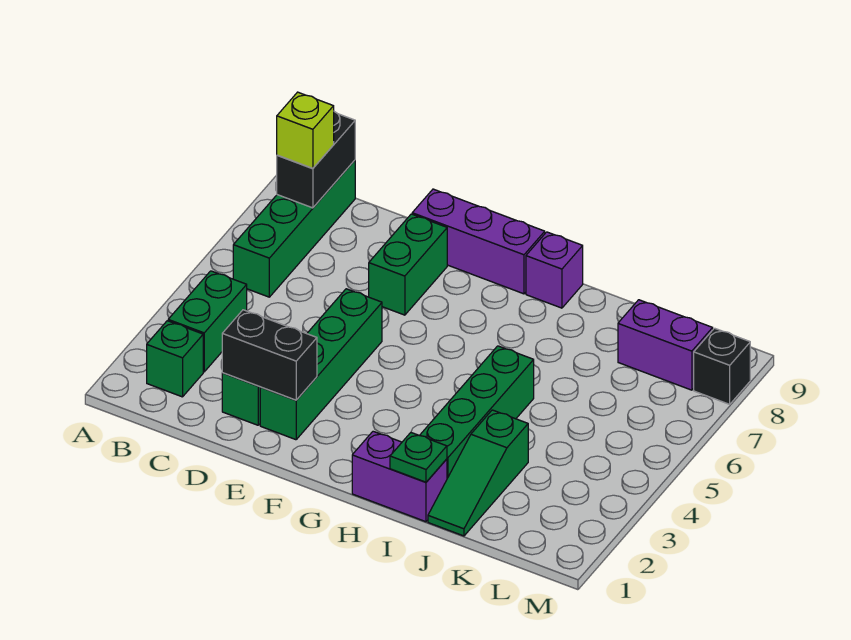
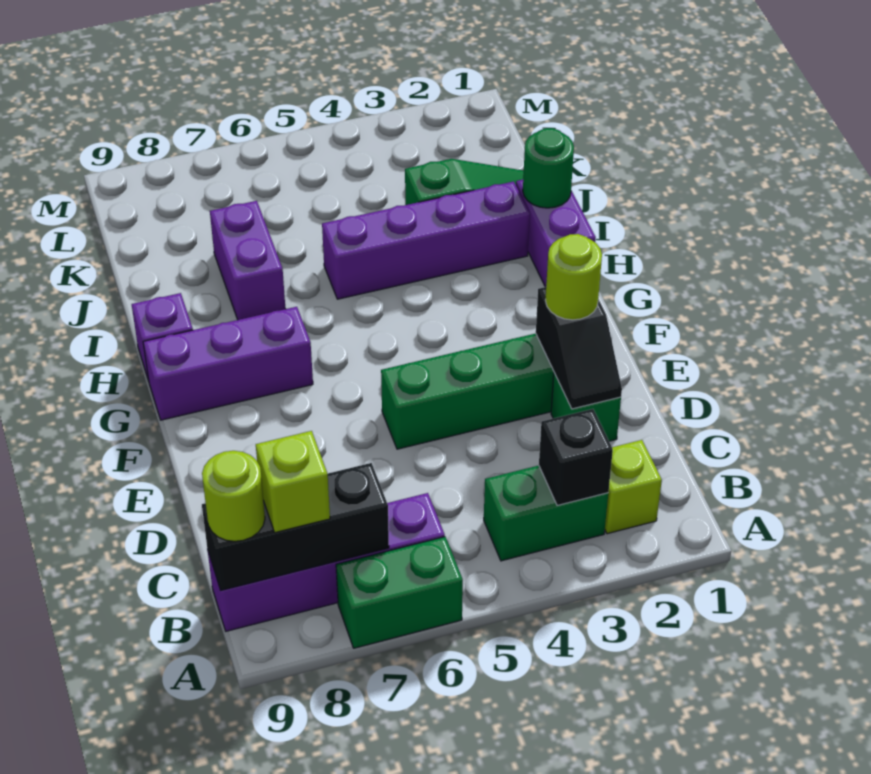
green 1x1 brick [147,321,203,397] -> lime 1x1 brick [605,440,662,534]
green 1x4 brick [233,160,355,297] -> purple 1x4 brick [207,493,445,631]
black 1x2 brick [277,112,355,208] -> black 1x3 brick [202,463,389,590]
none -> lime 1x1 round brick [202,451,265,541]
black 1x2 brick [222,310,317,400] -> black 1x2 slope [536,287,622,409]
none -> lime 1x1 round brick [545,234,602,320]
green 1x2 brick [369,214,447,315] -> green 1x2 brick moved to [336,537,463,648]
purple 1x3 brick [412,189,545,294] -> purple 1x3 brick turned to [143,307,313,420]
green 1x1 plate [390,433,447,482] -> green 1x1 round brick [523,128,574,208]
green 1x4 brick [419,346,534,478] -> purple 1x4 brick [322,181,530,299]
purple 1x2 brick [618,300,713,390] -> purple 1x2 brick moved to [210,201,285,320]
black 1x1 brick [694,328,750,404] -> black 1x1 brick moved to [539,409,613,506]

